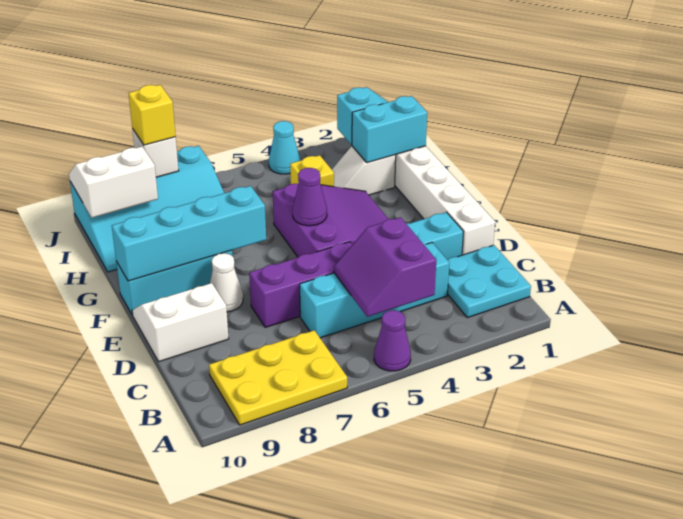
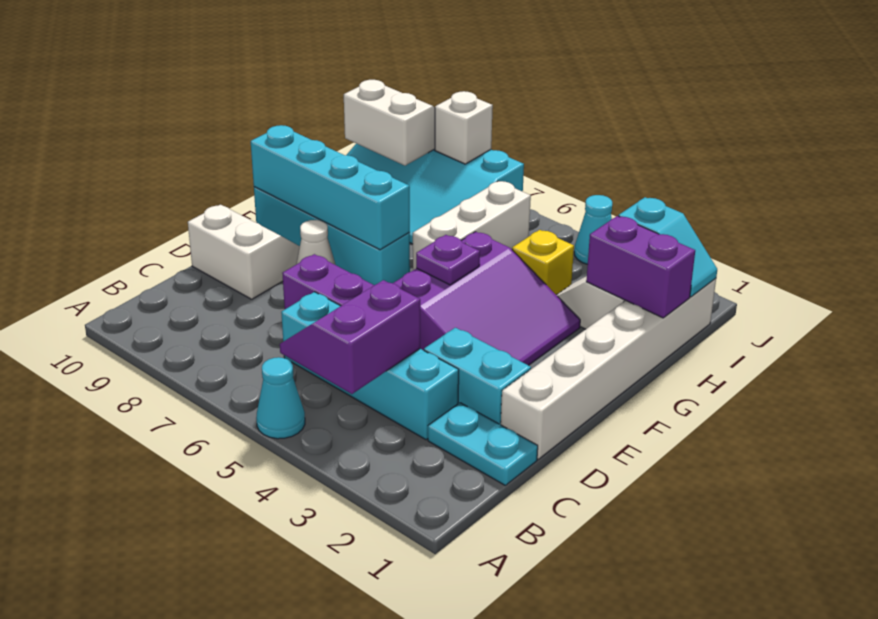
purple 1x1 cone [374,310,411,371] -> cyan 1x1 cone [256,357,305,439]
yellow 2x3 plate [209,330,347,425] -> none
cyan 2x2 plate [448,245,531,318] -> cyan 1x2 plate [428,403,538,485]
purple 1x1 cone [293,168,327,226] -> purple 1x1 plate [416,235,480,285]
cyan 1x3 brick [116,250,233,315] -> cyan 1x4 brick [254,187,410,285]
none -> white 1x3 brick [413,181,531,270]
cyan 1x2 brick [352,96,427,163] -> purple 1x2 brick [586,216,695,318]
yellow 1x1 brick [129,85,176,145] -> none

